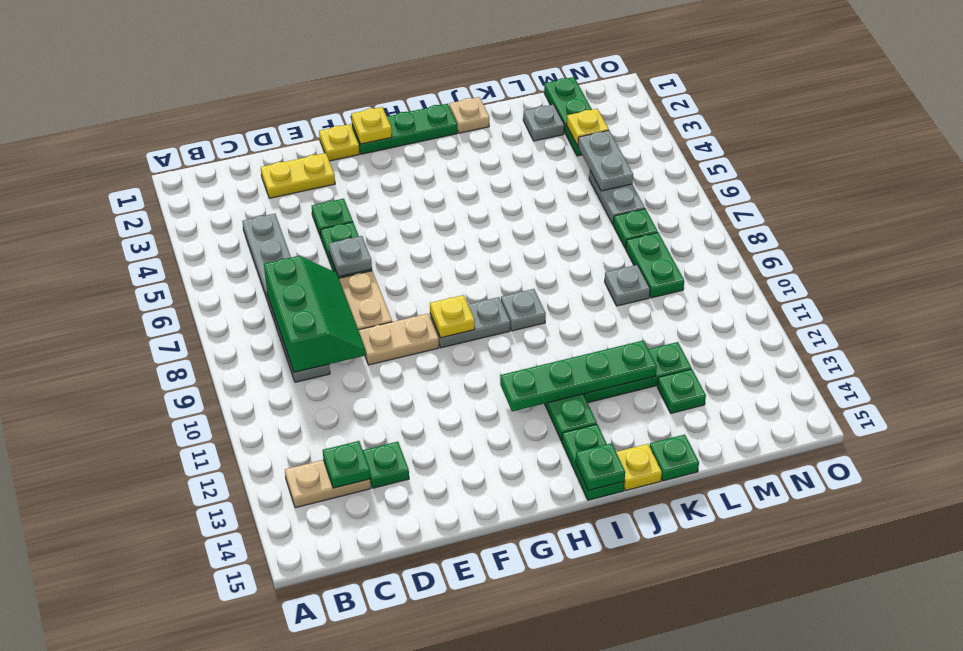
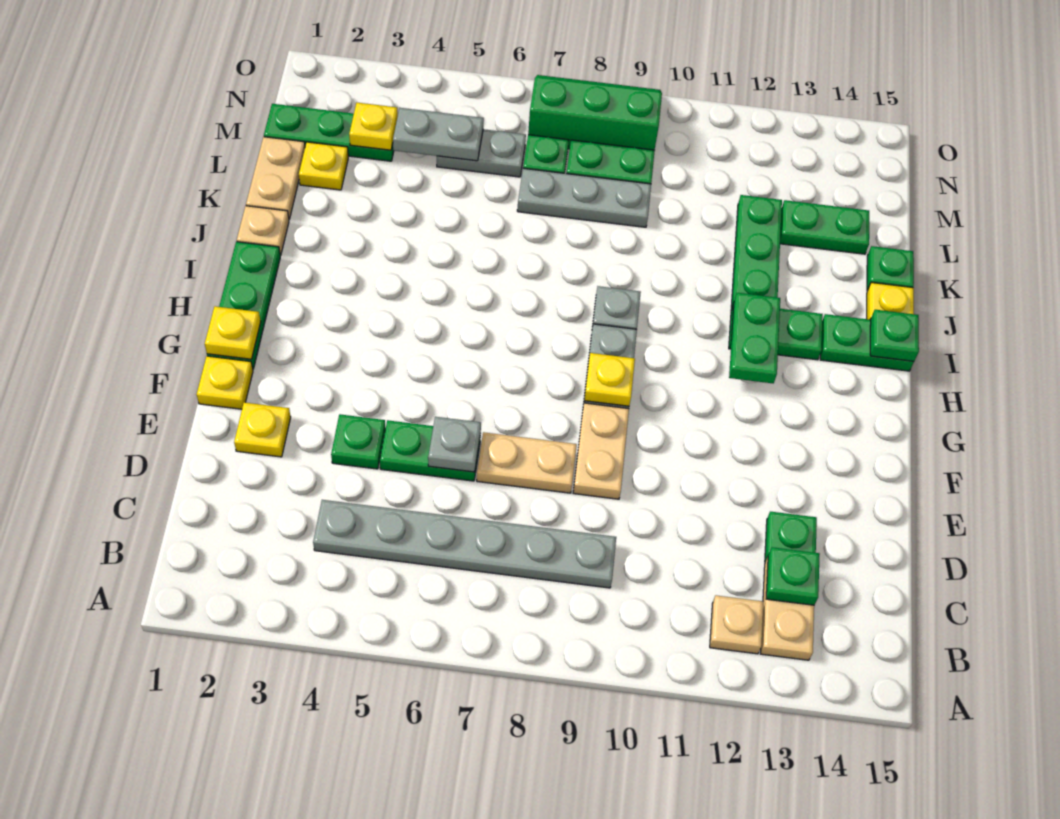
none -> tan 1x1 plate [710,595,763,654]
green 2x3 slope [264,256,366,372] -> green 2x3 slope moved to [528,75,662,150]
yellow 1x2 plate [261,153,335,198] -> yellow 1x1 plate [234,402,291,457]
green 1x4 plate [500,340,657,411] -> green 1x2 plate [729,293,780,383]
none -> tan 1x2 plate [246,137,305,219]
grey 1x1 plate [523,104,564,141] -> yellow 1x1 plate [299,142,348,190]
grey 1x1 plate [605,265,650,306] -> grey 1x3 plate [517,168,651,227]
green 1x1 plate [657,369,706,413] -> green 1x2 plate [780,200,869,254]

